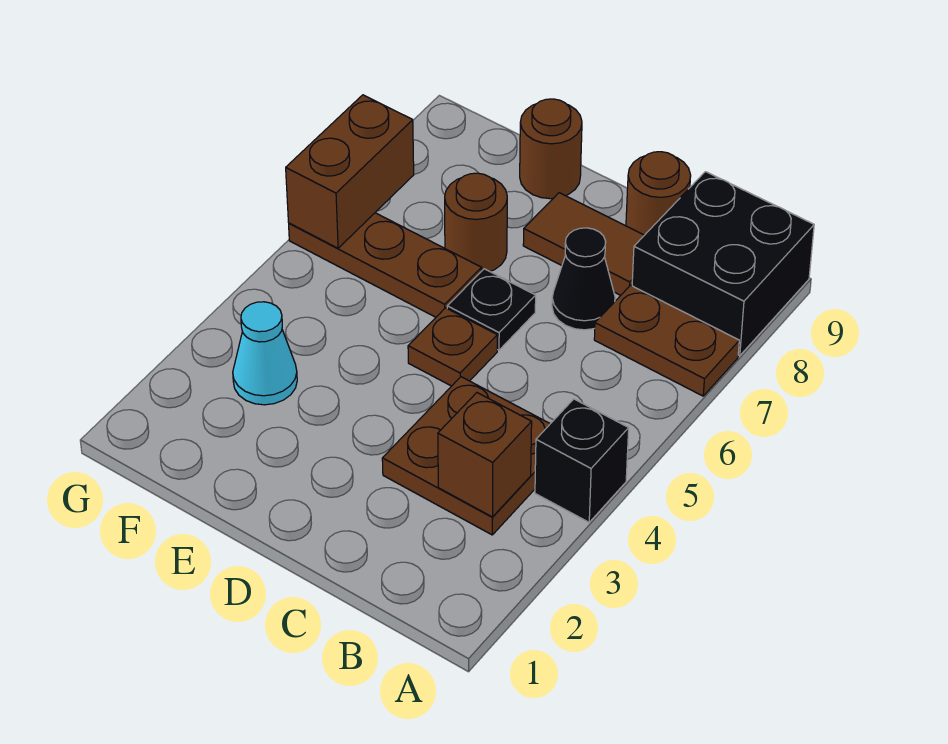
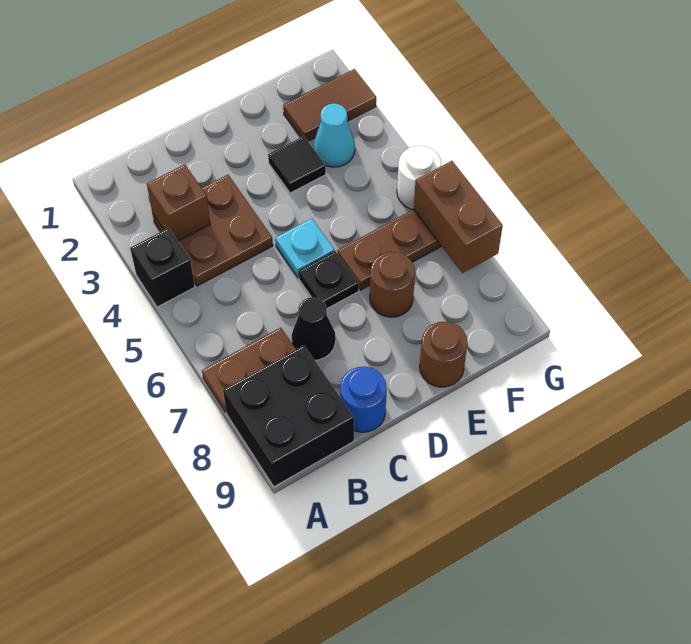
brown 1x2 tile [523,193,644,295] -> brown 1x2 tile moved to [283,69,376,141]
brown 1x1 round brick [626,152,691,235] -> blue 1x1 round brick [340,367,387,432]
brown 1x1 plate [408,308,497,386] -> cyan 1x1 plate [275,219,335,278]
none -> black 1x1 tile [268,136,326,193]
none -> white 1x1 round brick [397,146,441,209]

